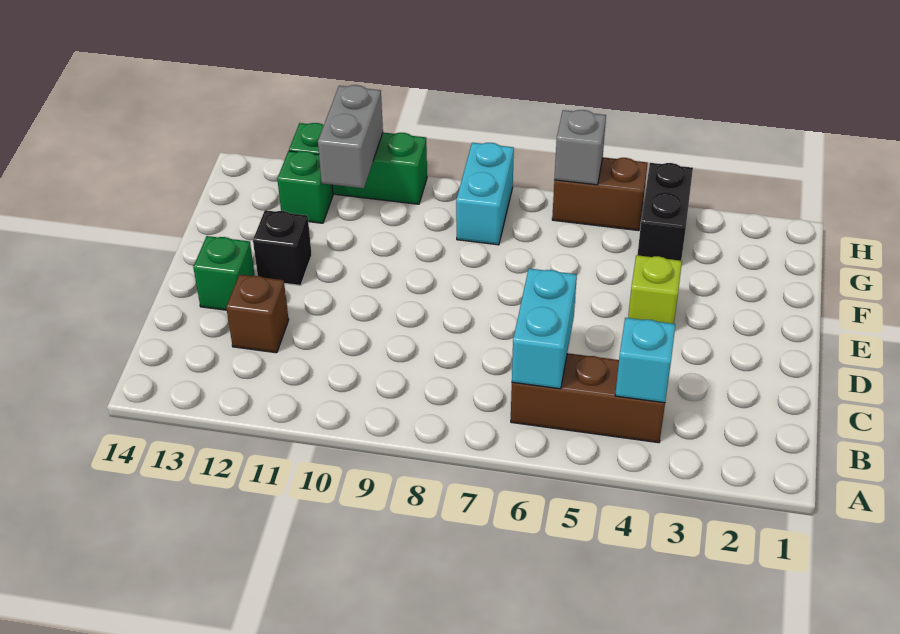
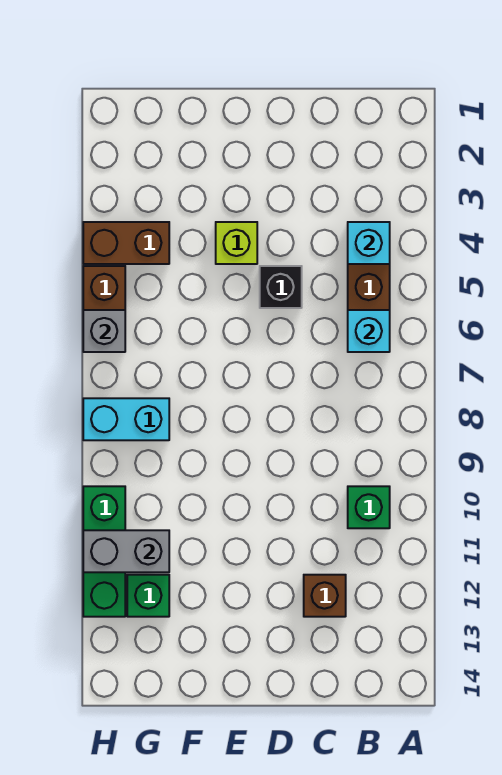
cyan 1x2 brick [512,269,577,389] -> cyan 1x1 brick [348,310,390,352]
green 1x1 brick [193,236,255,310] -> green 1x1 brick moved to [348,486,390,528]
black 1x1 brick [253,210,312,285] -> black 1x1 brick moved to [260,266,302,308]
black 1x2 brick [638,163,693,261] -> brown 1x2 brick [83,222,169,264]

